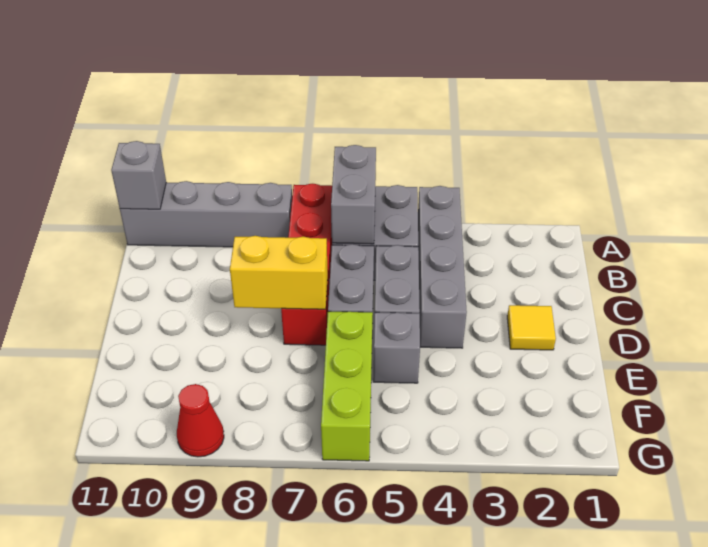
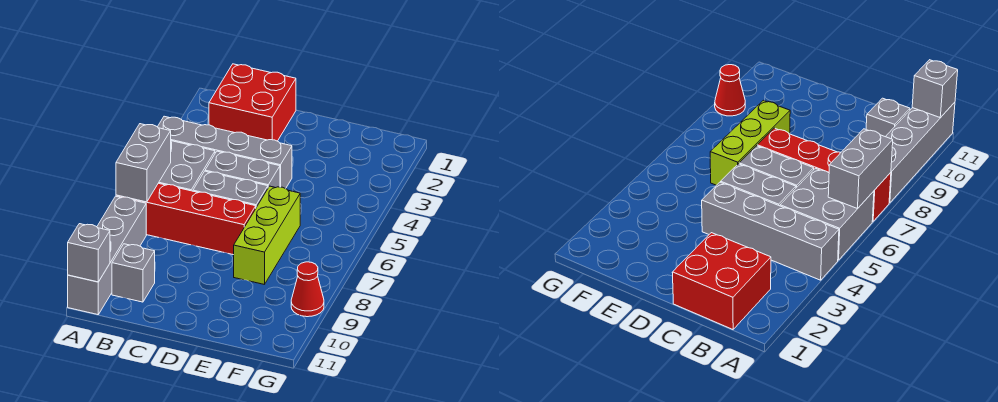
grey 1x2 brick [331,145,376,244] -> grey 1x2 brick turned to [116,124,171,202]
none -> red 2x2 brick [209,64,296,141]
yellow 1x1 tile [507,305,556,350] -> none
yellow 1x2 brick [230,236,328,309] -> none
grey 1x1 brick [373,312,420,383] -> grey 1x1 brick moved to [112,244,155,302]
lime 1x3 brick [321,311,373,461] -> lime 1x3 brick turned to [234,186,300,285]

